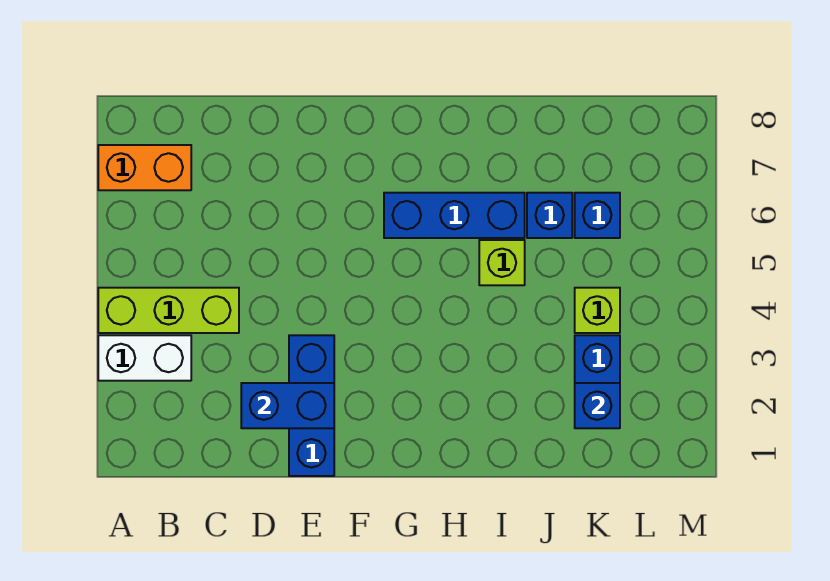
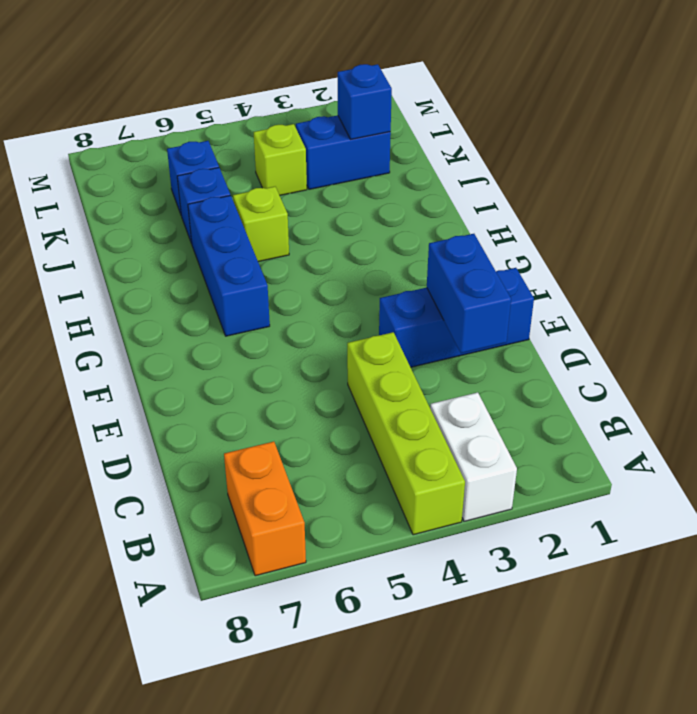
lime 1x3 brick [98,288,239,333] -> lime 1x4 brick [347,332,465,535]

